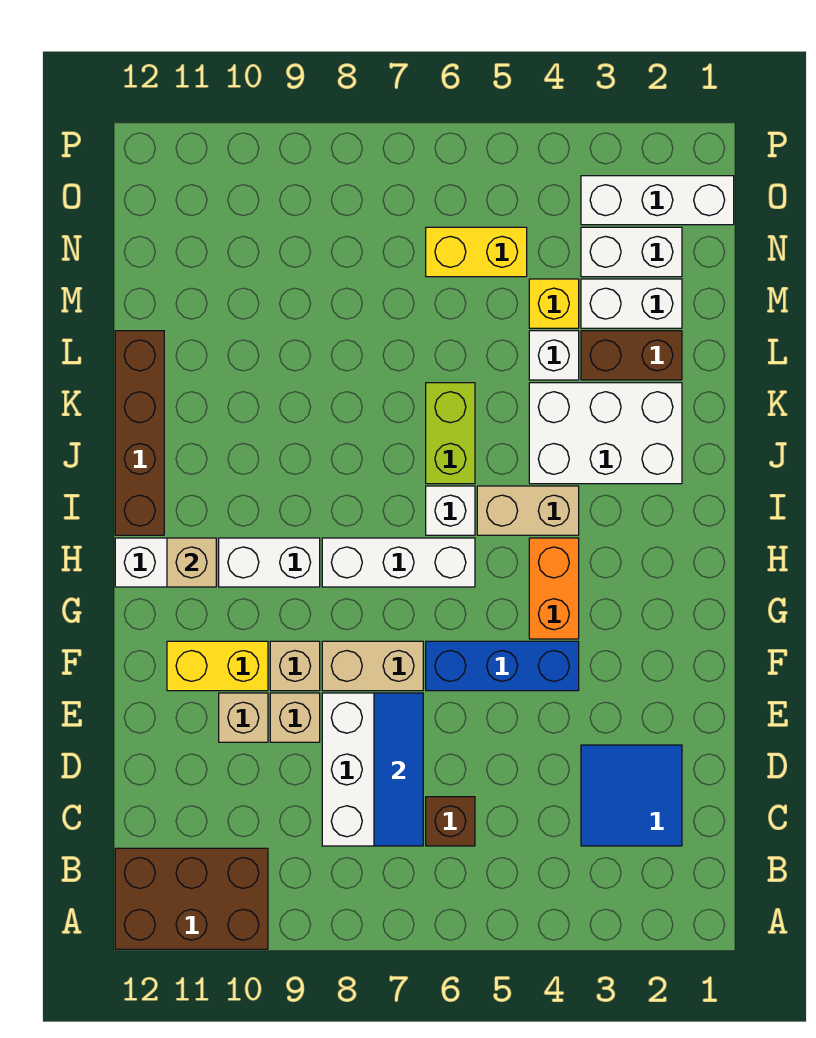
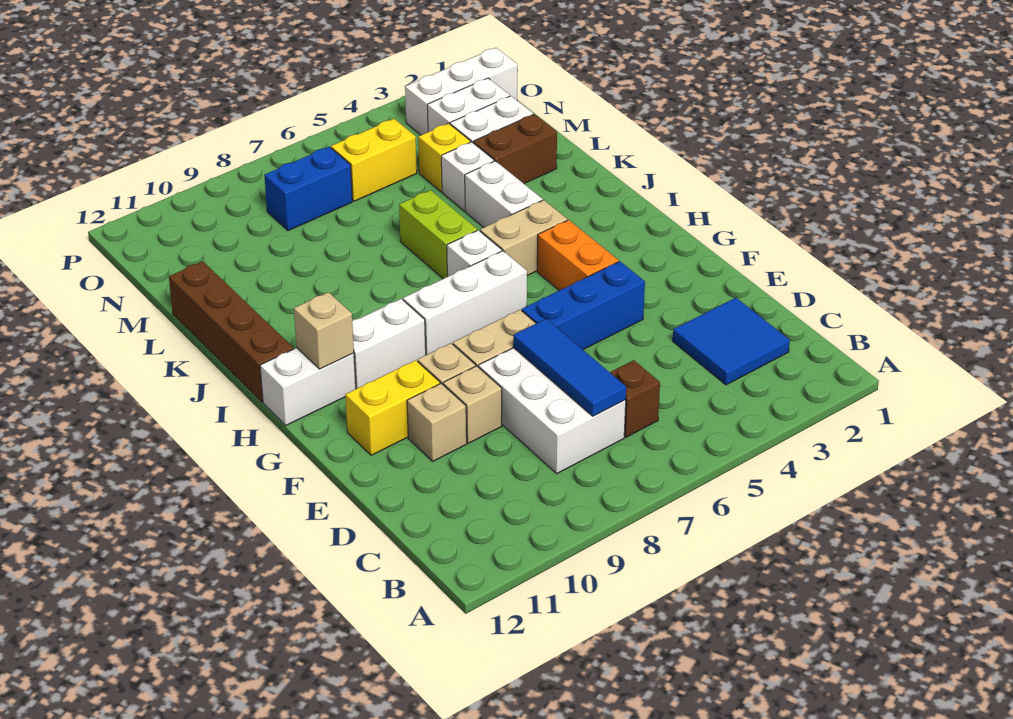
brown 2x3 brick [115,848,268,949] -> none
white 2x3 brick [529,383,682,484] -> white 1x2 brick [465,161,543,227]
none -> blue 1x2 brick [264,147,352,231]

